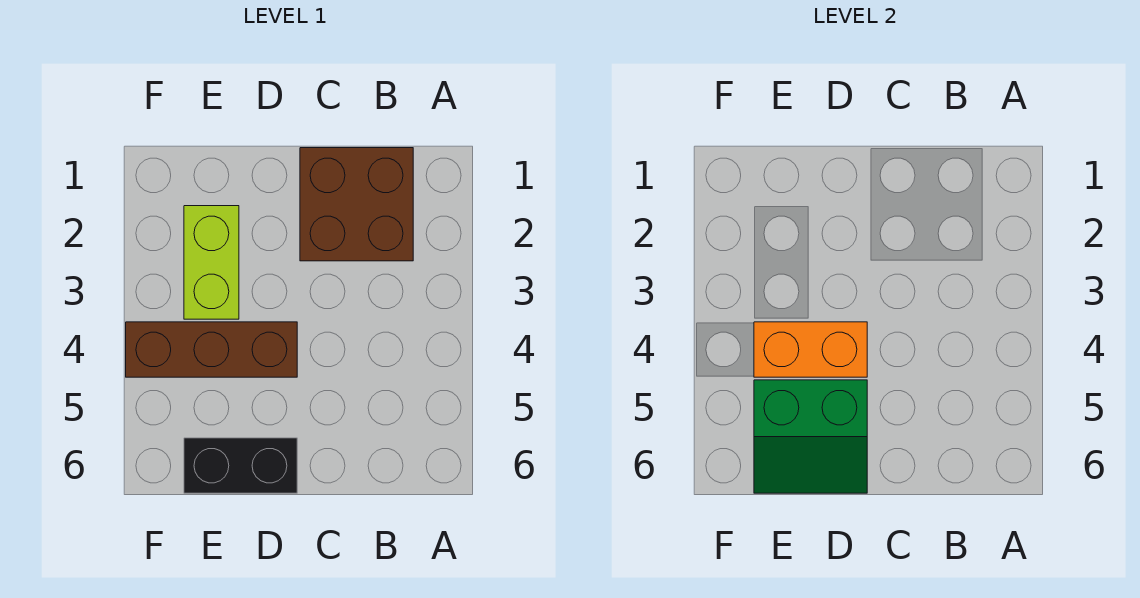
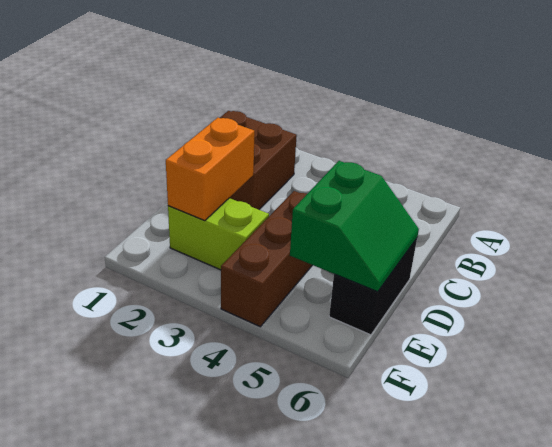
orange 1x2 brick [754,322,867,377] -> orange 1x2 brick moved to [166,118,255,221]

